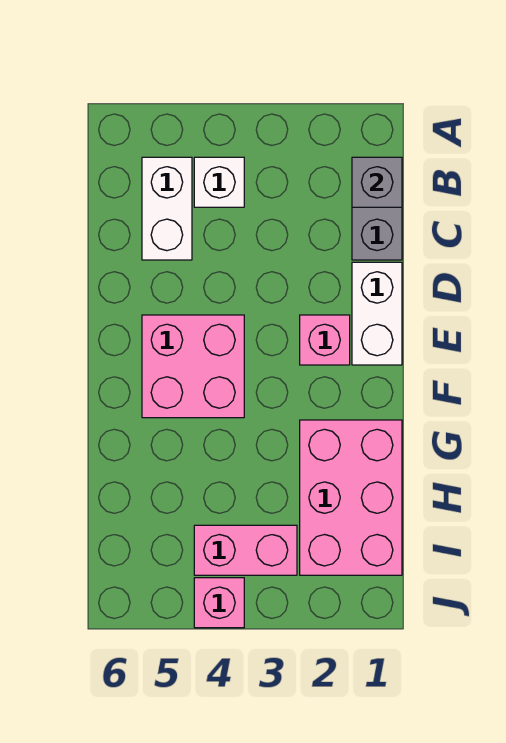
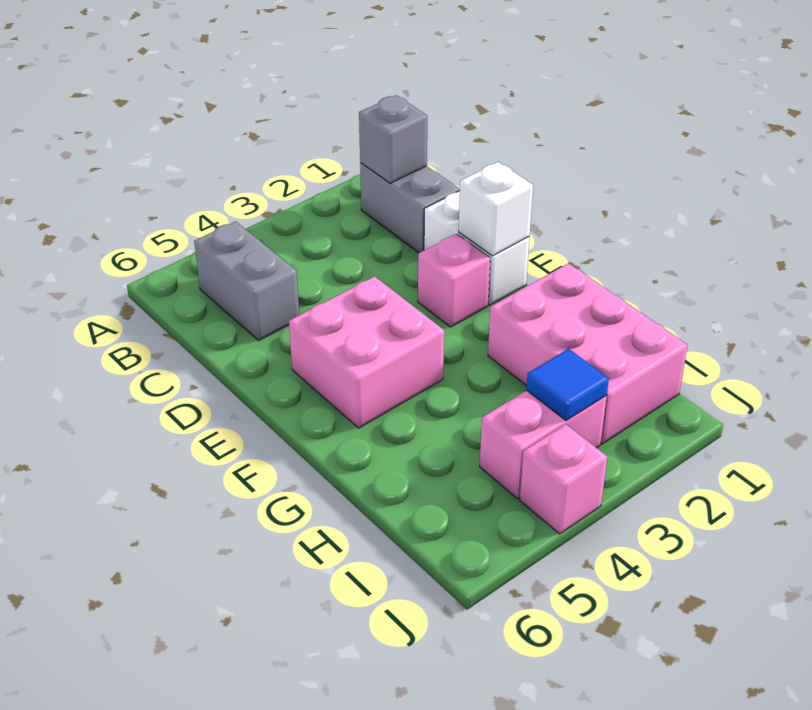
white 1x1 brick [194,157,244,207] -> white 1x1 brick moved to [459,162,533,256]
white 1x2 brick [142,157,192,260] -> grey 1x2 brick [194,221,299,340]
none -> blue 1x1 tile [526,349,609,420]

